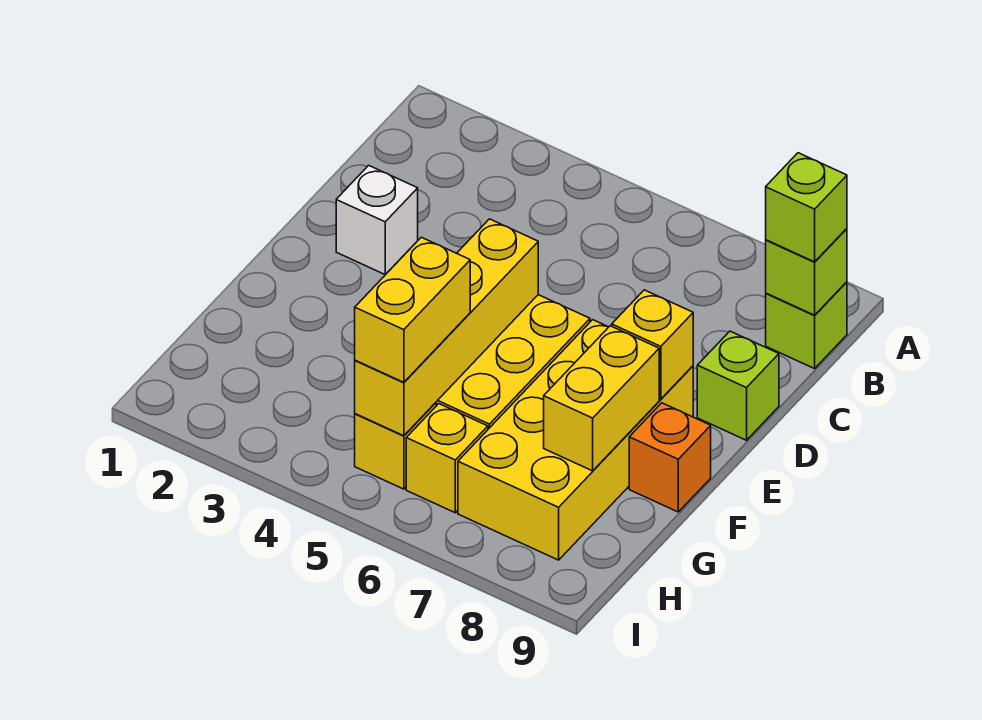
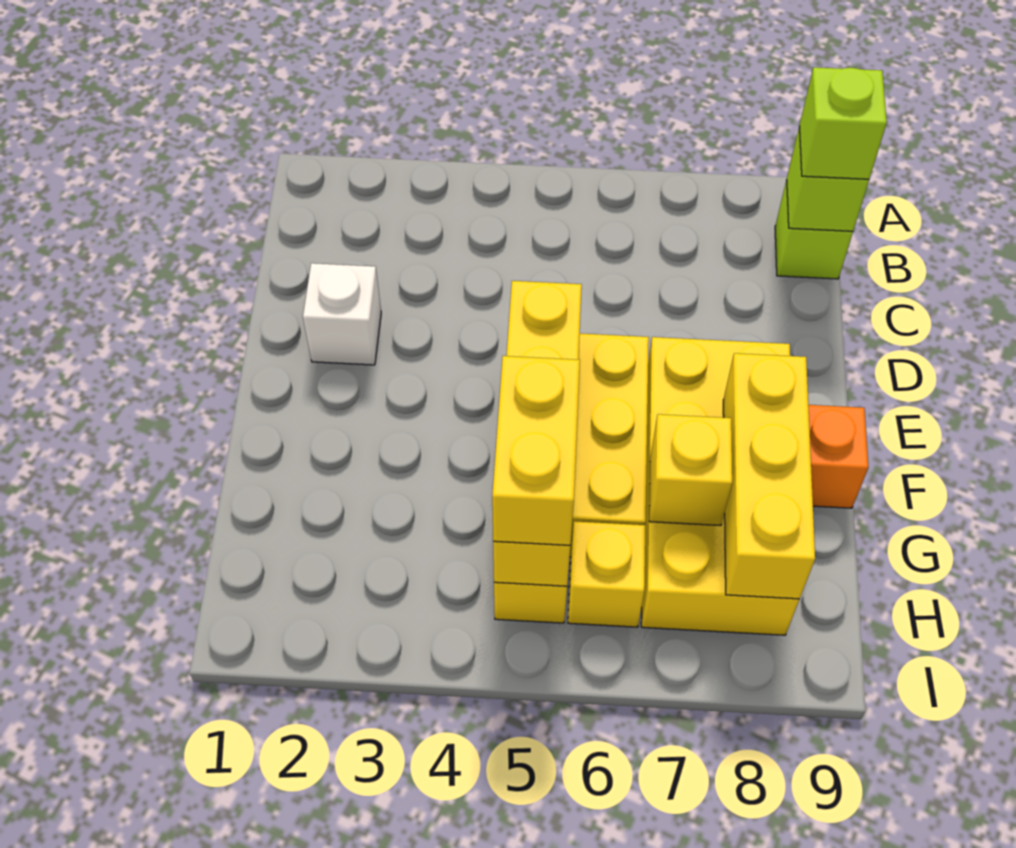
lime 1x1 brick [697,331,779,440] -> none
yellow 1x1 brick [612,290,693,399] -> yellow 1x1 brick moved to [649,414,732,526]
yellow 1x2 brick [544,326,659,471] -> yellow 1x3 brick [723,353,815,599]

